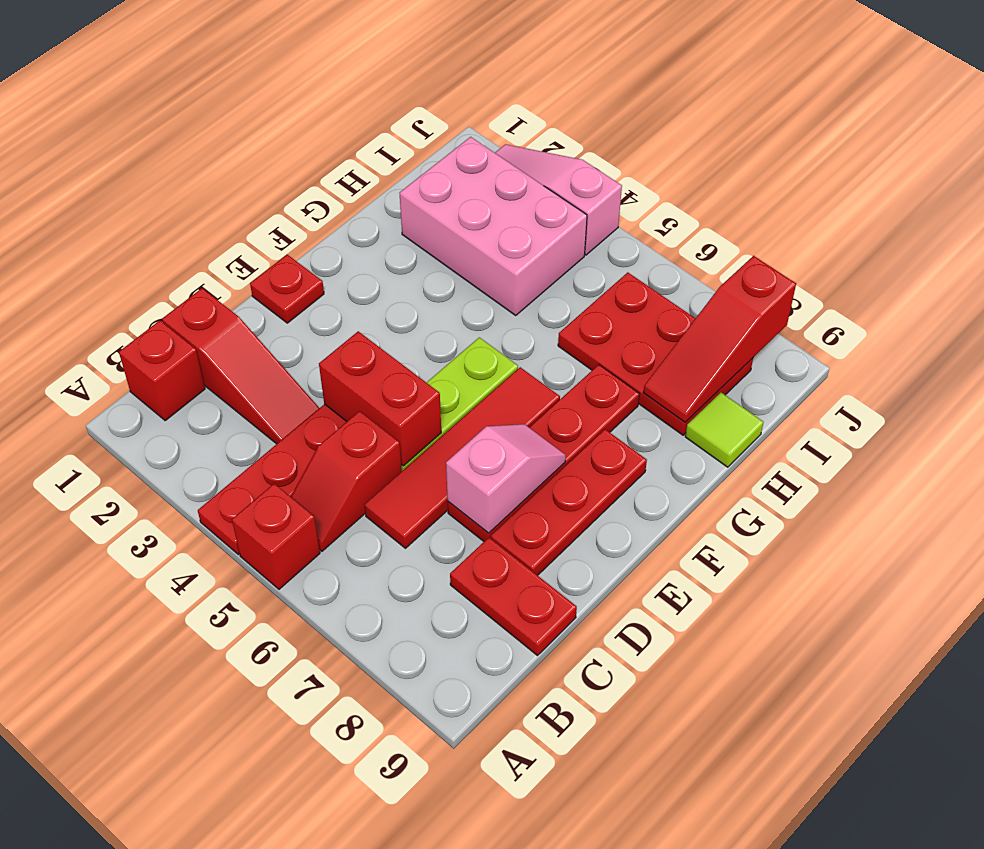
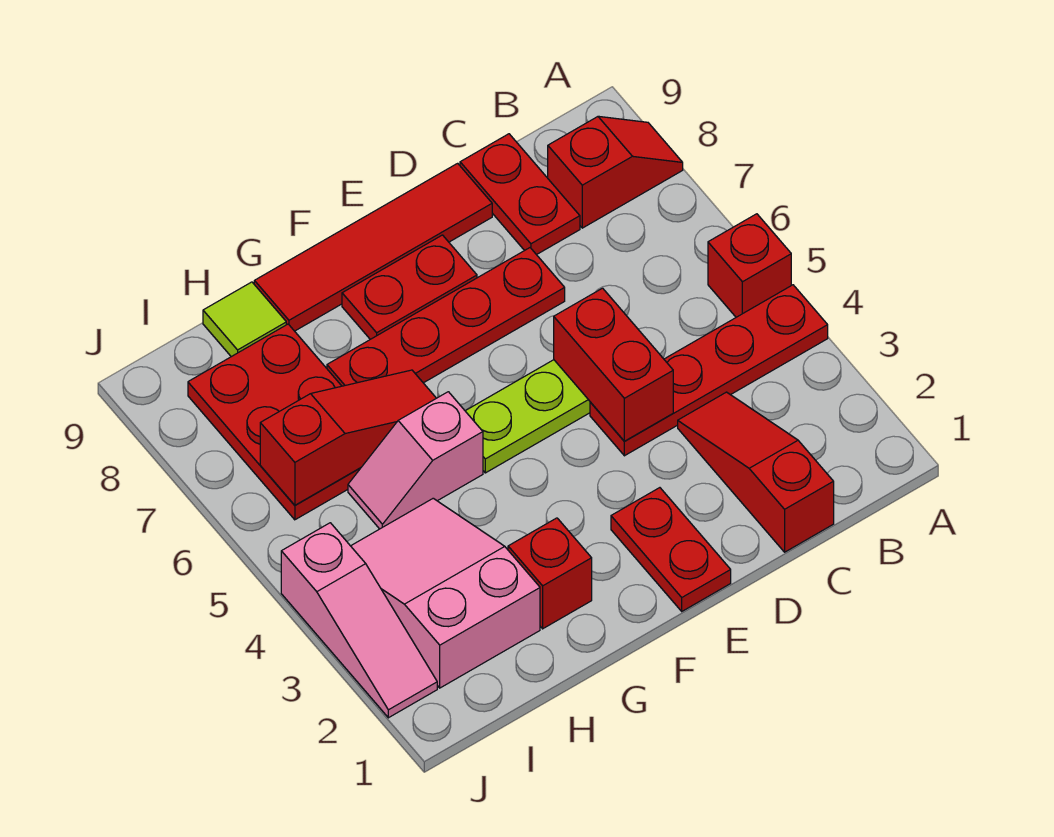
red 1x1 brick [119,321,205,421] -> red 1x1 brick moved to [508,518,592,629]
red 1x2 slope [291,411,402,551] -> red 1x2 slope moved to [548,116,683,228]
red 1x4 tile [365,367,560,548] -> red 1x4 tile moved to [254,163,492,331]
pink 1x2 slope [446,424,566,533] -> pink 1x2 slope moved to [348,392,483,529]
red 1x3 plate [491,429,647,575] -> red 1x2 plate [342,235,477,339]
red 1x1 plate [250,255,324,323] -> red 1x2 plate [611,488,731,611]
pink 2x3 brick [400,137,587,315] -> pink 2x3 slope [351,498,540,688]
red 1x3 slope [643,256,796,422] -> red 1x3 slope moved to [260,370,436,505]

